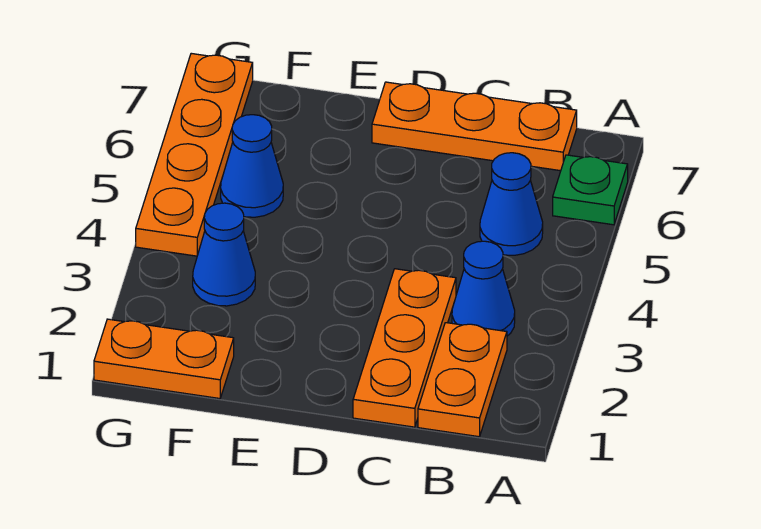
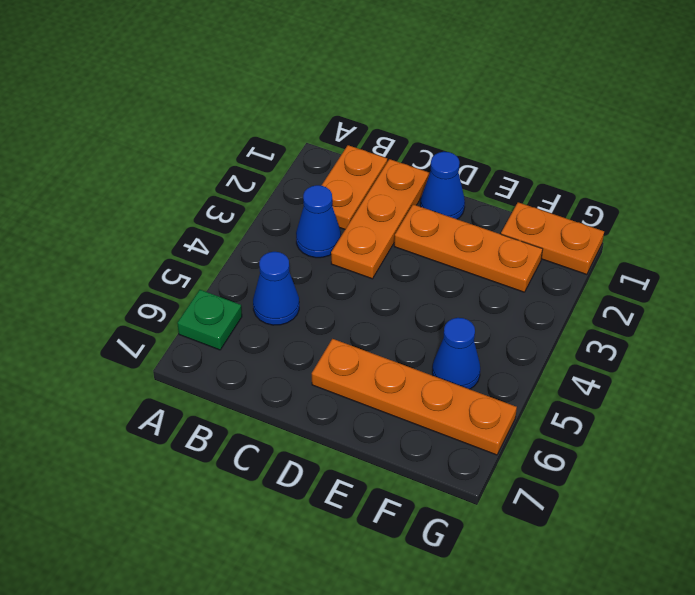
orange 1x3 plate [372,82,577,171] -> orange 1x3 plate moved to [394,204,543,292]
blue 1x1 cone [193,203,255,306] -> blue 1x1 cone moved to [420,152,465,219]
orange 1x4 plate [136,53,253,256] -> orange 1x4 plate turned to [312,339,517,455]

